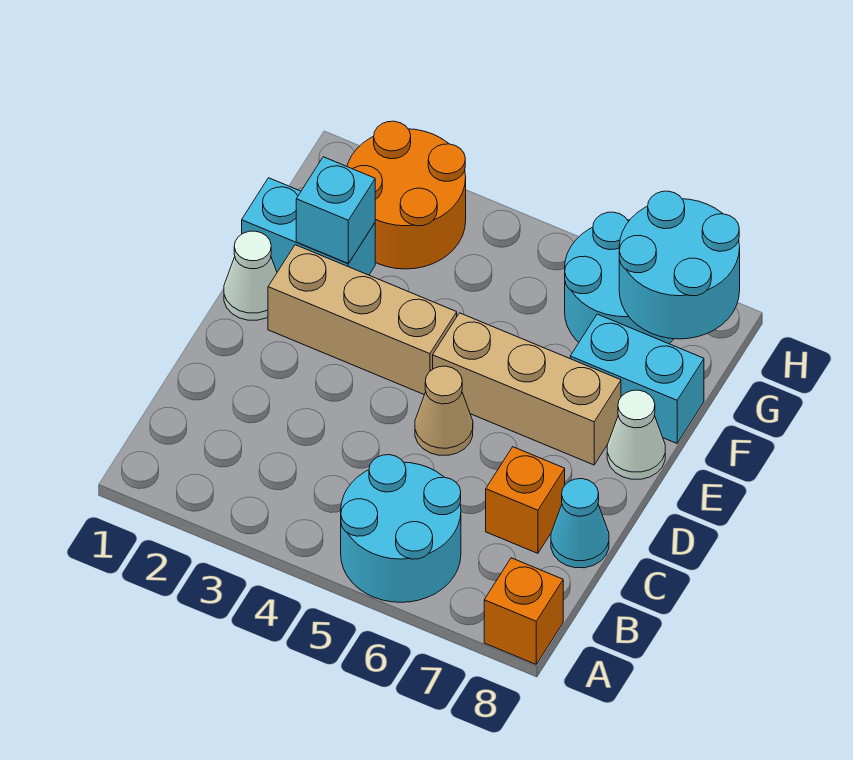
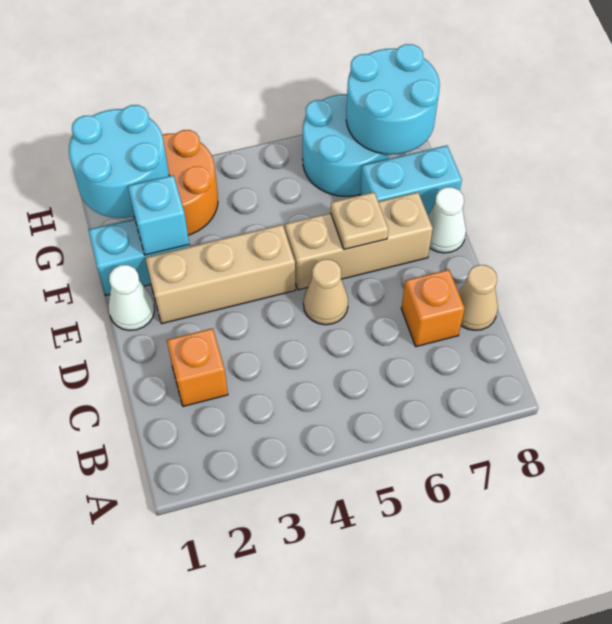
cyan 2x2 round brick [341,455,461,602] -> cyan 2x2 round brick moved to [69,105,169,218]
orange 1x1 brick [484,558,563,664] -> orange 1x1 brick moved to [167,328,228,406]
cyan 1x1 cone [551,479,609,568] -> tan 1x1 cone [459,265,498,330]
none -> tan 1x1 plate [331,192,388,249]

